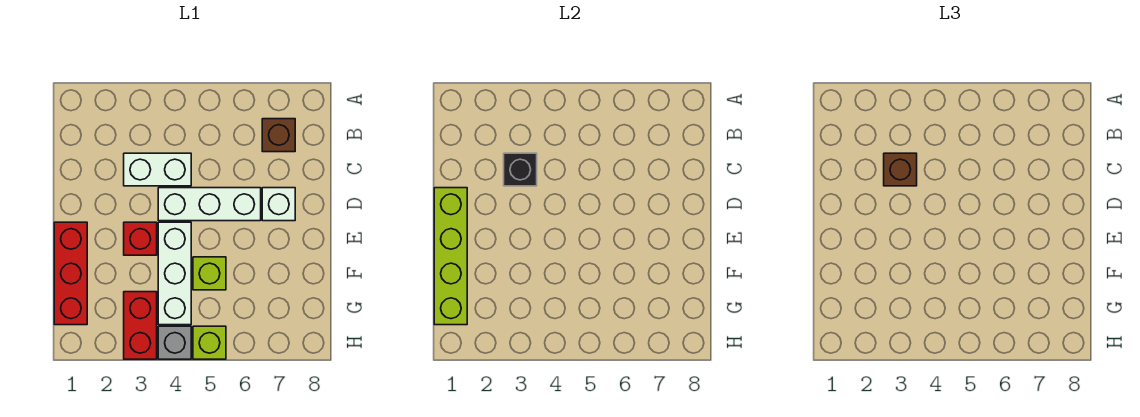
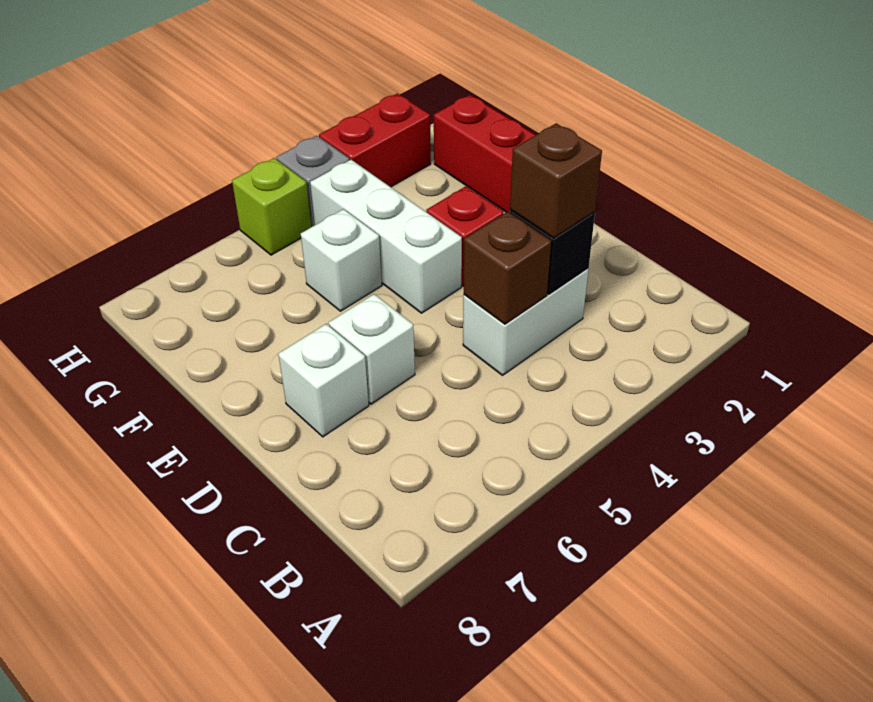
brown 1x1 brick [262,119,295,152] -> brown 1x1 brick moved to [464,212,551,324]
lime 1x4 brick [434,188,467,325] -> none
white 1x3 brick [158,188,261,221] -> white 1x1 brick [329,294,415,404]
lime 1x1 brick [193,257,226,290] -> white 1x1 brick [301,209,382,311]
red 1x2 brick [124,292,157,359] -> red 1x2 brick turned to [319,94,431,187]

